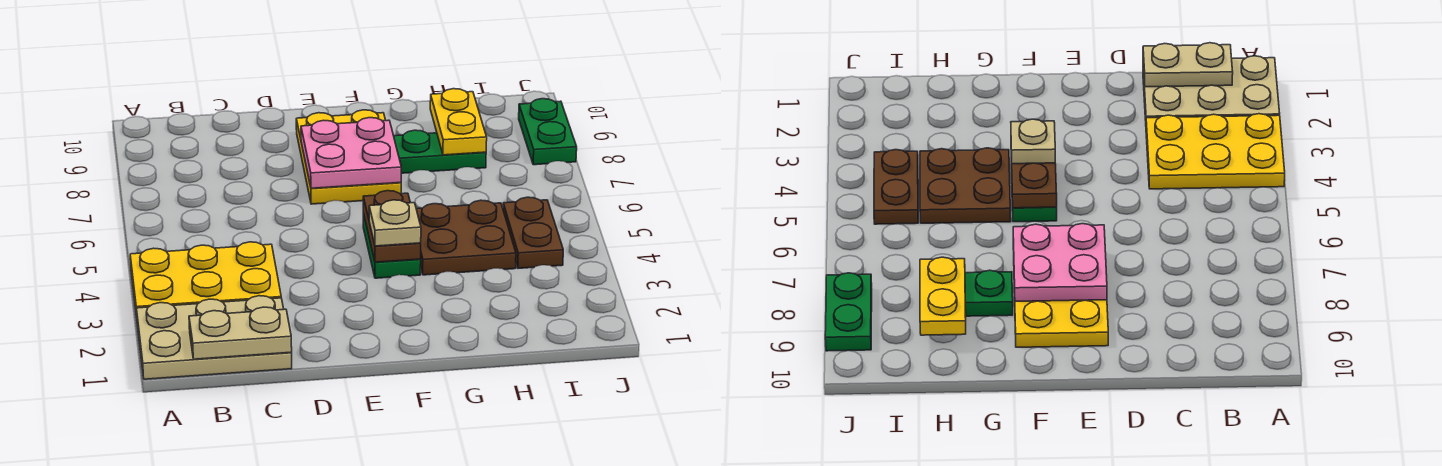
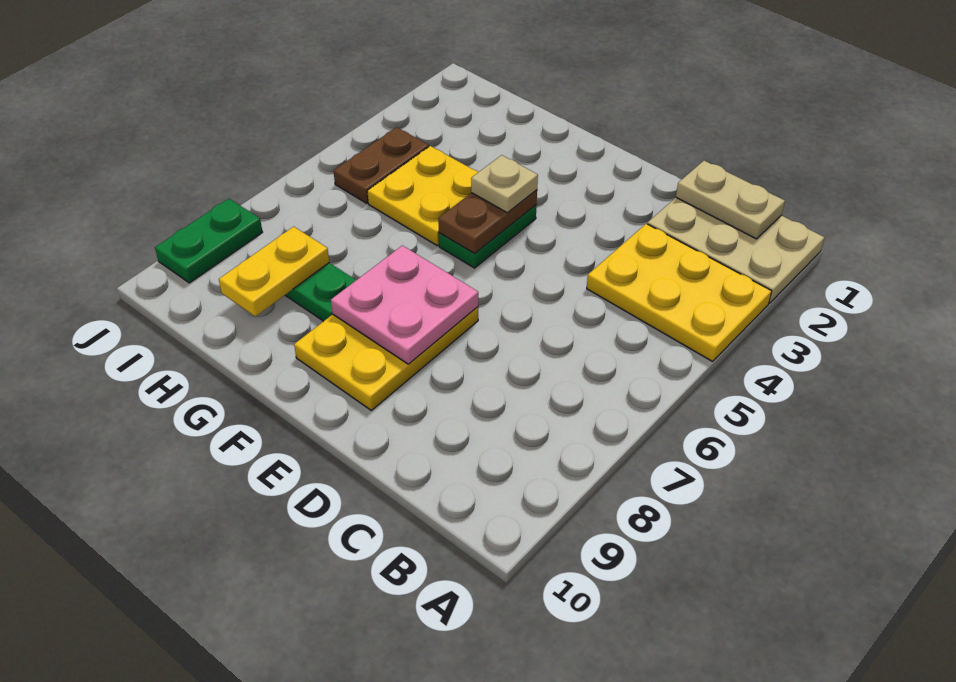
brown 2x2 plate [416,200,516,275] -> yellow 2x2 plate [367,146,478,246]

